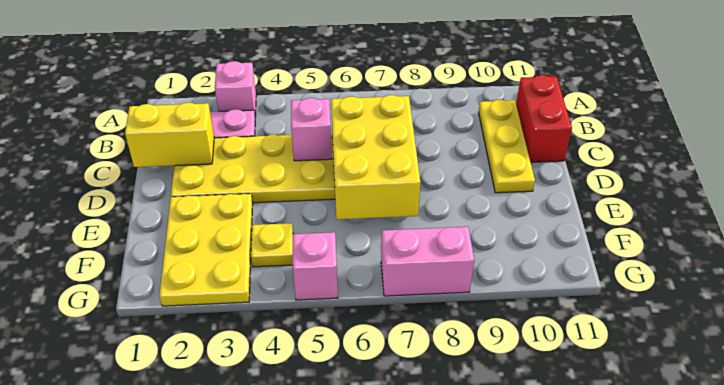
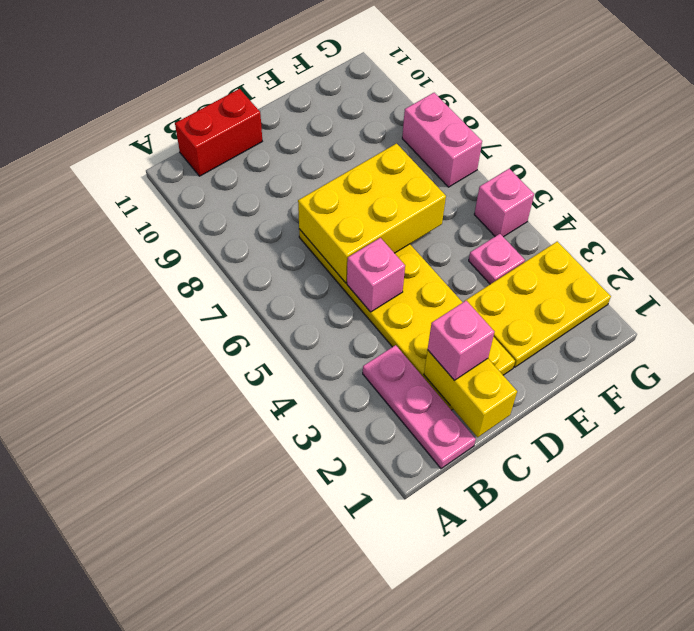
pink 1x1 brick [215,61,256,117] -> pink 1x1 brick moved to [428,301,494,380]
yellow 1x3 plate [479,100,535,193] -> none
yellow 1x1 plate [251,223,293,267] -> pink 1x1 plate [469,234,525,284]

